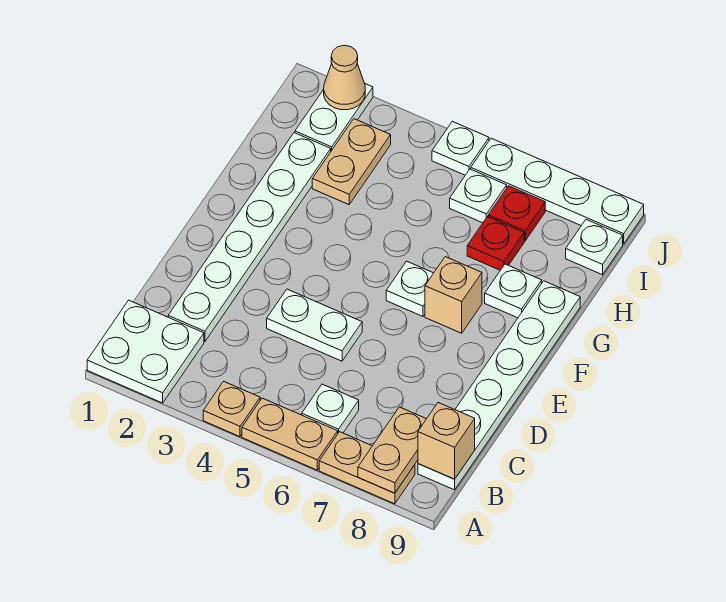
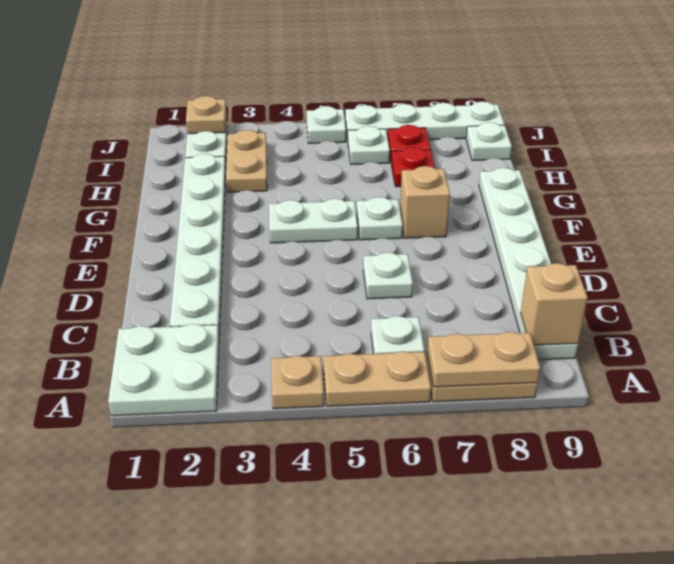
tan 1x2 plate [358,407,426,493] -> tan 1x2 plate turned to [427,332,540,387]
white 1x2 plate [267,289,362,361] -> white 1x2 plate moved to [269,199,358,243]
white 1x1 plate [485,264,542,318] -> white 1x1 plate moved to [363,253,413,299]
tan 1x1 cone [324,45,365,110] -> tan 1x1 plate [186,96,226,134]

